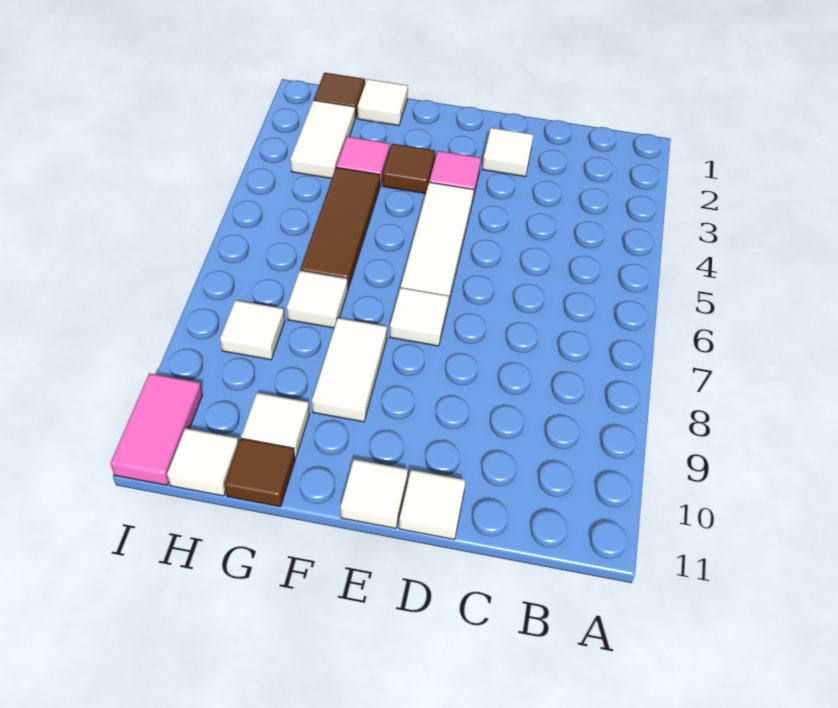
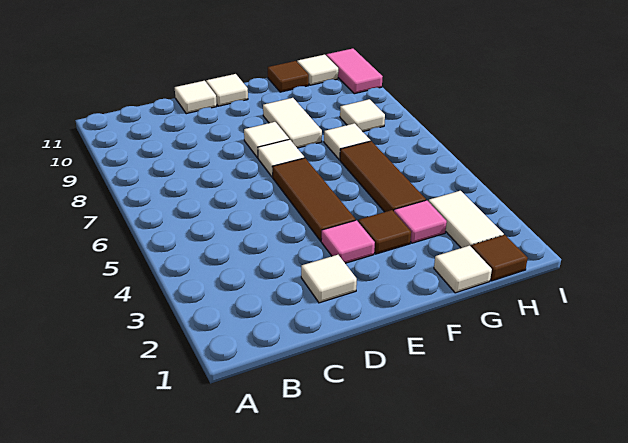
white 1x3 tile [401,182,474,305] -> brown 1x3 tile [272,158,356,241]
white 1x1 tile [241,393,309,458] -> white 1x1 tile moved to [244,122,289,158]

